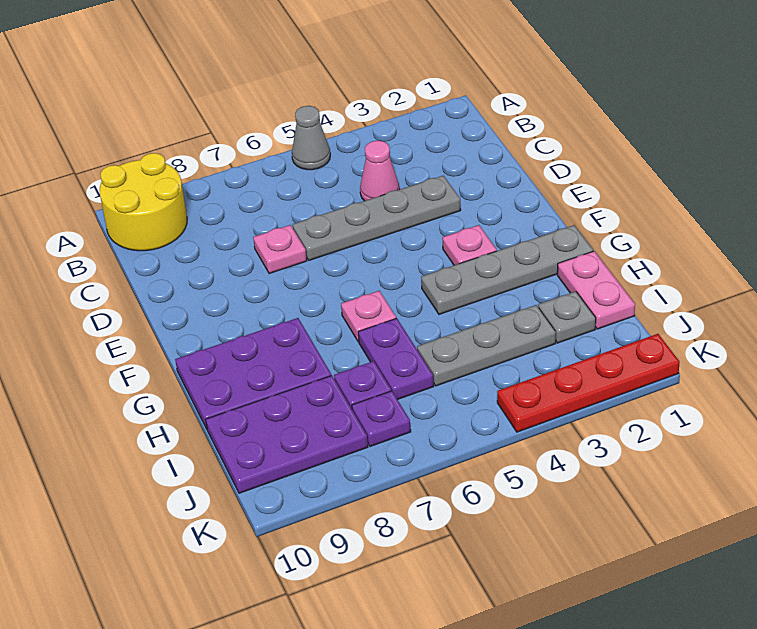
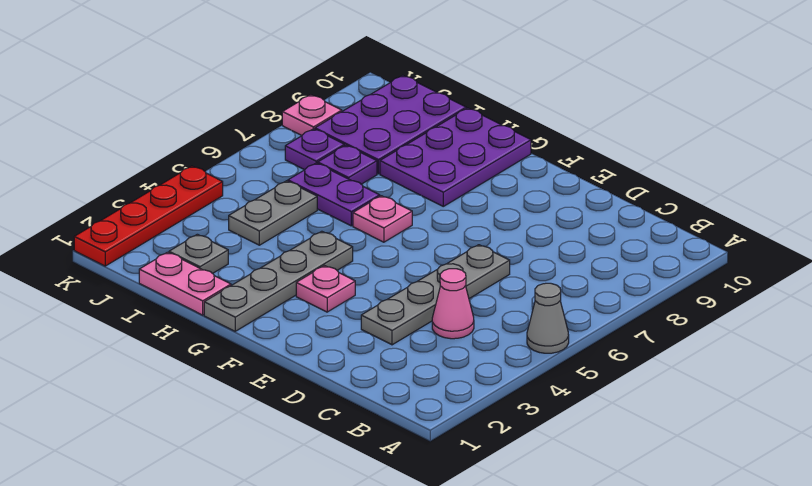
yellow 2x2 round brick [99,153,187,251] -> none
pink 1x1 plate [253,225,307,274] -> pink 1x1 plate moved to [282,95,342,135]
grey 1x3 plate [417,305,556,386] -> grey 1x2 plate [229,181,317,245]

